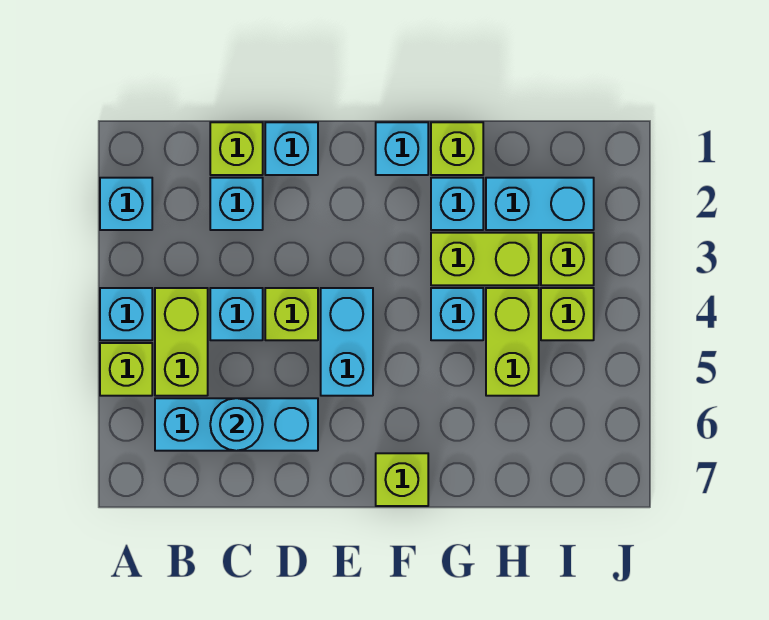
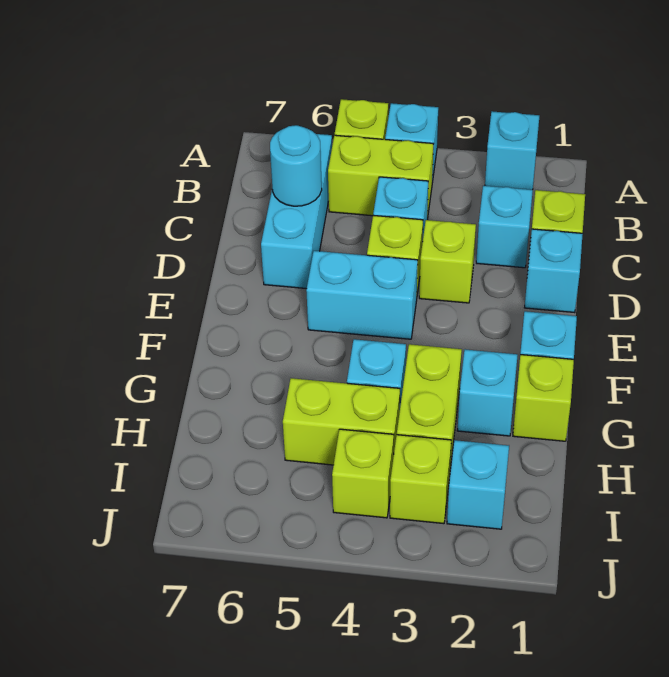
lime 1x1 brick [376,453,428,506] -> lime 1x1 brick moved to [419,220,476,303]
cyan 1x2 brick [486,178,594,230] -> cyan 1x1 brick [447,440,509,529]

